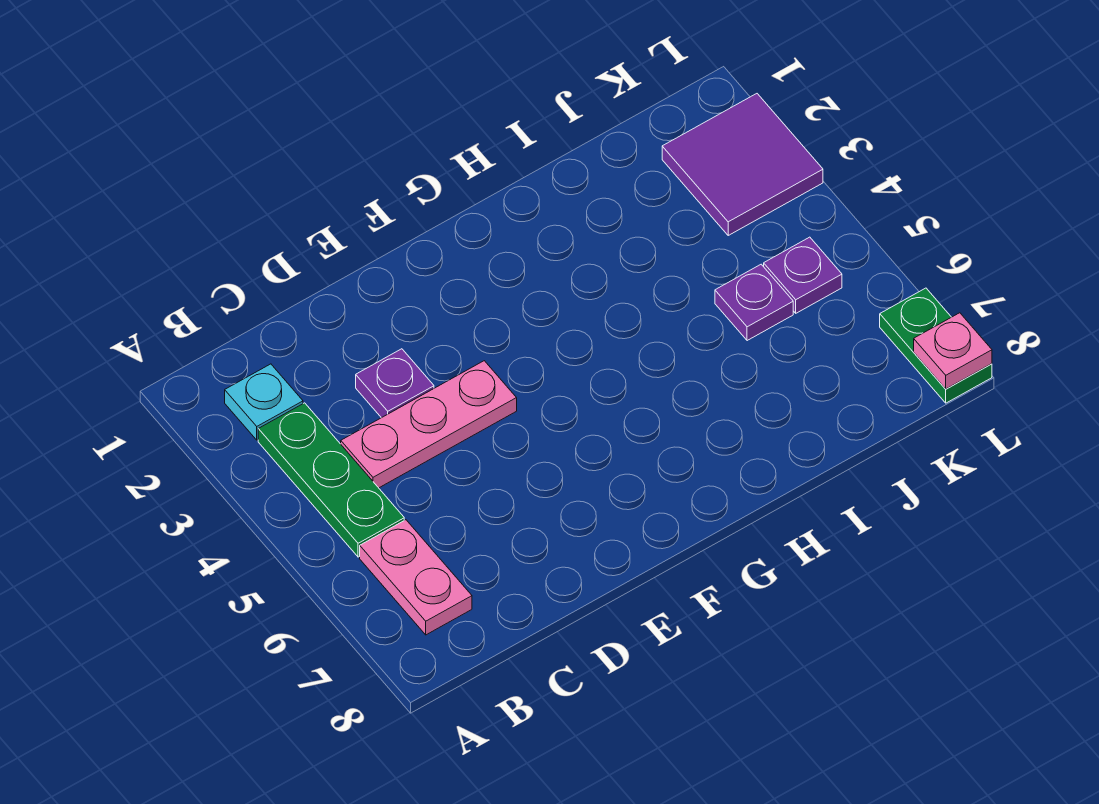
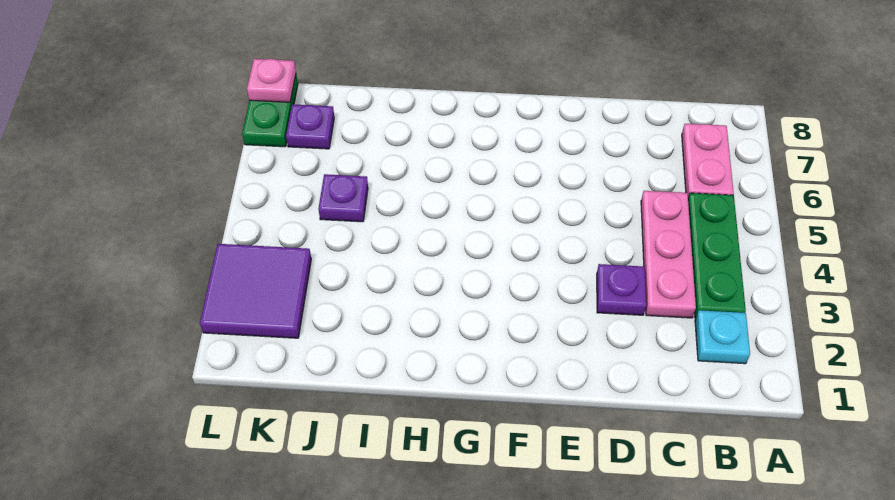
pink 1x3 plate [341,361,517,488] -> pink 1x3 plate turned to [641,191,696,318]
purple 1x1 plate [764,237,842,313] -> purple 1x1 plate moved to [286,104,334,149]

